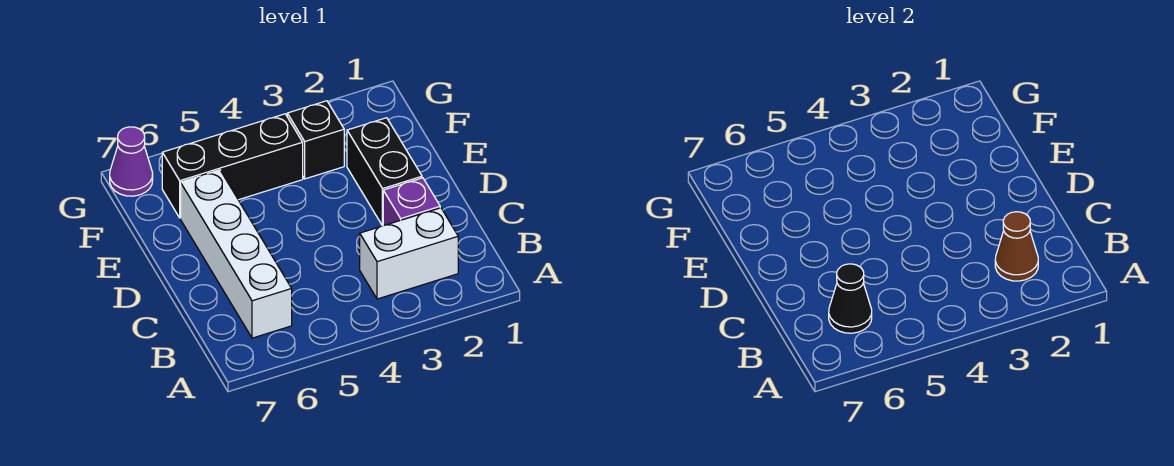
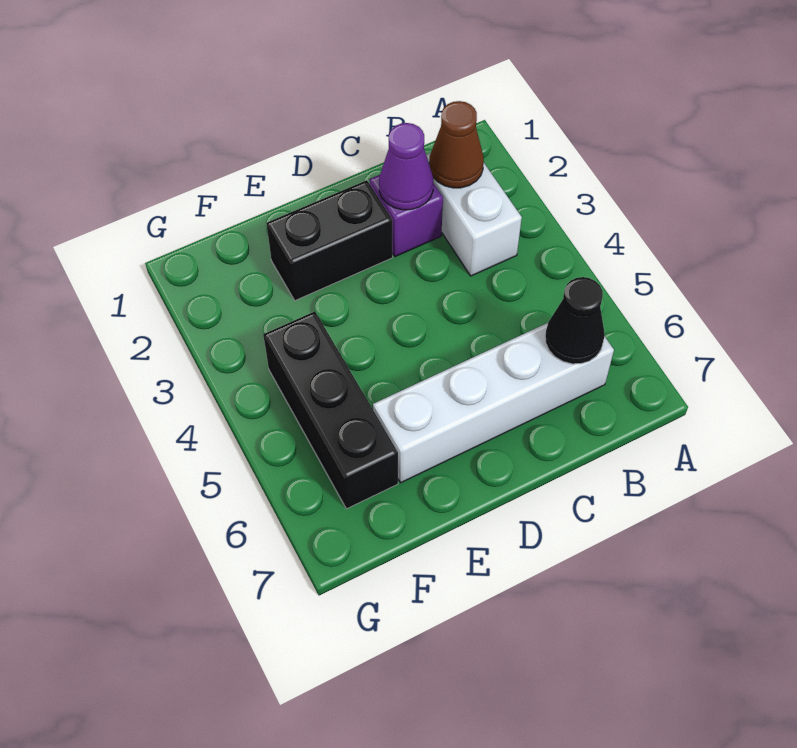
black 1x1 brick [287,101,344,179] -> none
purple 1x1 cone [110,127,153,196] -> purple 1x1 cone moved to [379,123,433,210]

